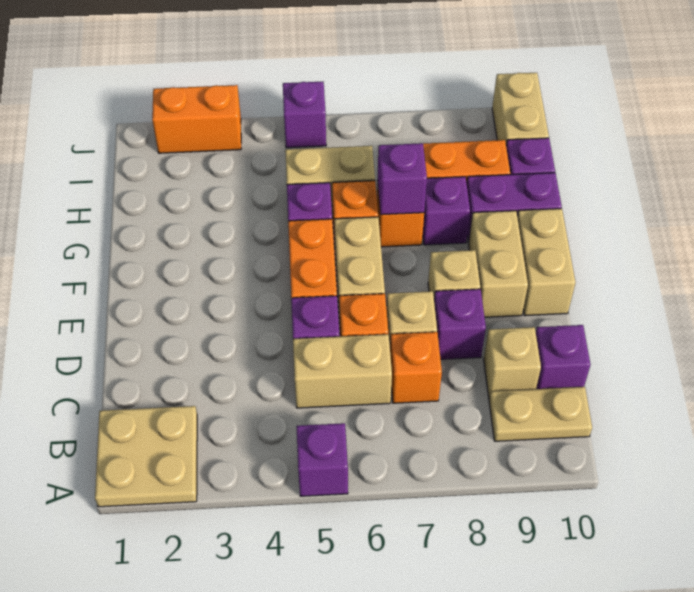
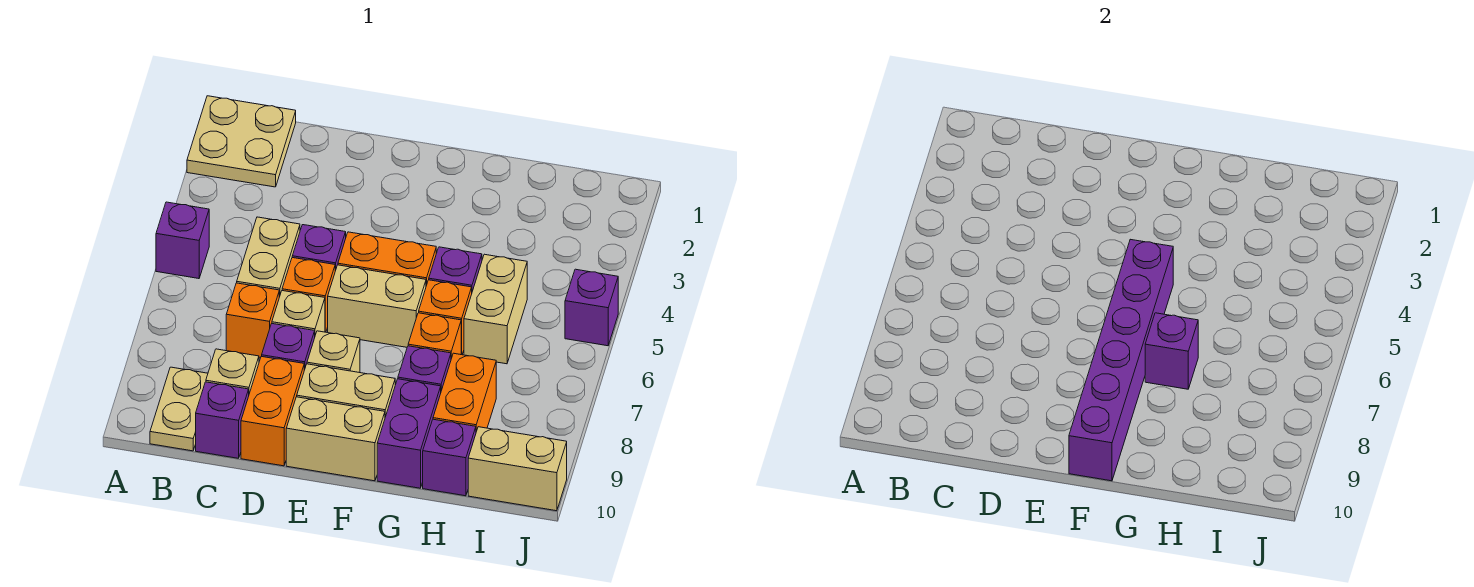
none -> purple 1x6 brick [1069,239,1173,481]
orange 1x2 brick [152,85,241,153] -> orange 1x2 brick moved to [241,356,304,466]

